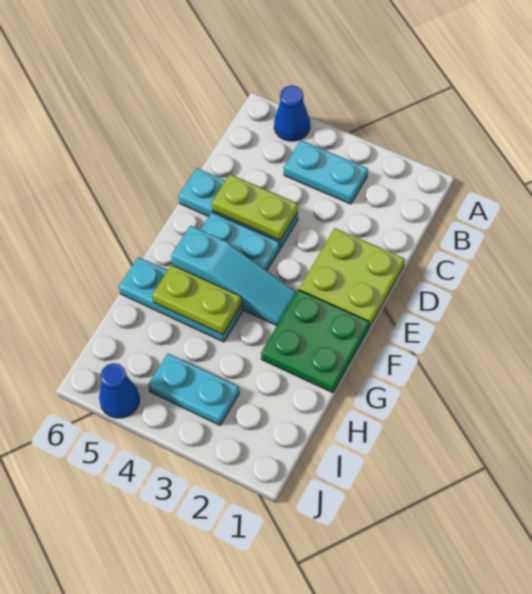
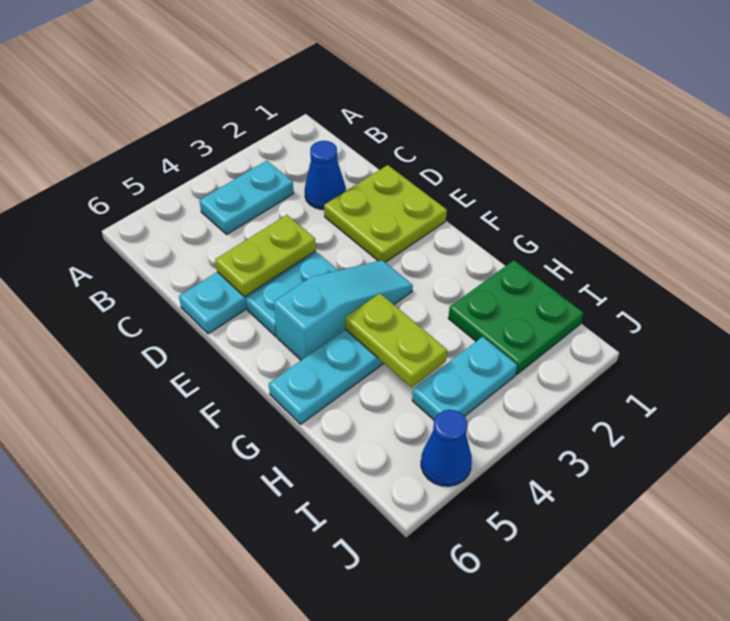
blue 1x1 cone [274,86,310,141] -> blue 1x1 cone moved to [305,141,346,209]
green 2x2 plate [261,290,369,393] -> green 2x2 plate moved to [448,260,583,375]
lime 1x2 plate [152,265,242,334] -> lime 1x2 plate turned to [345,293,447,387]

